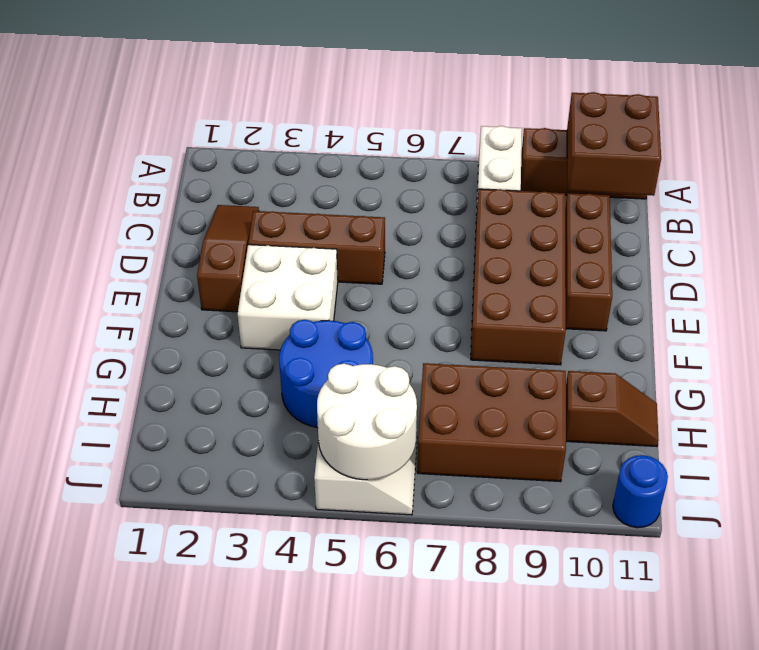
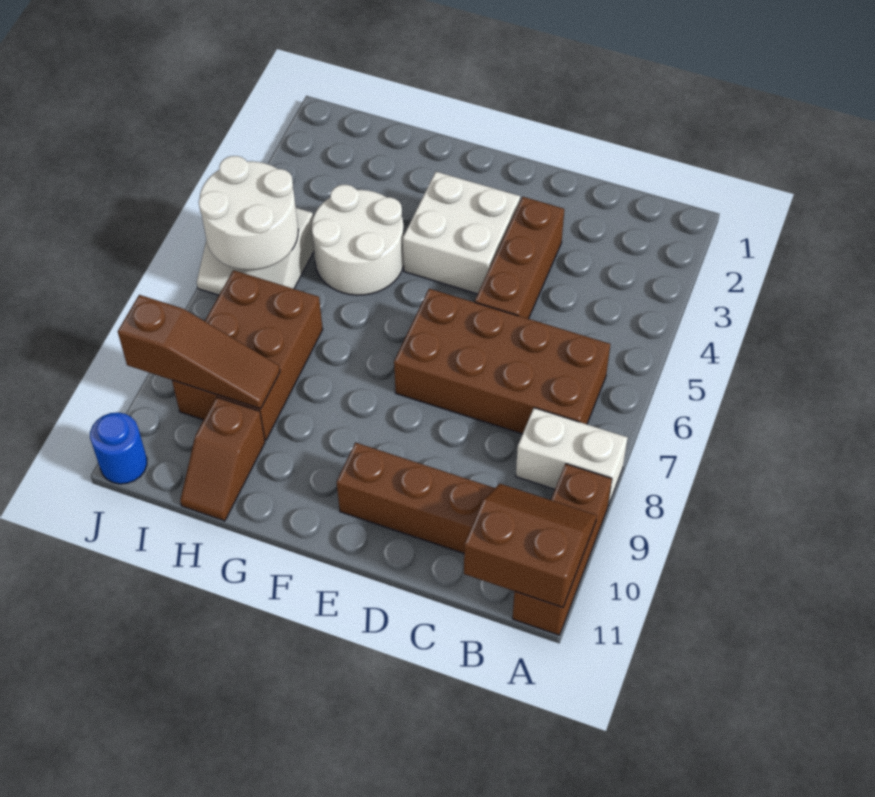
brown 2x2 brick [567,92,661,196] -> brown 2x2 slope [464,484,597,608]
brown 1x3 slope [197,205,259,312] -> brown 1x3 slope moved to [118,295,280,409]
brown 2x4 brick [471,189,566,365] -> brown 2x4 brick moved to [394,289,610,434]
blue 2x2 round brick [279,320,373,428] -> white 2x2 round brick [312,185,404,295]

